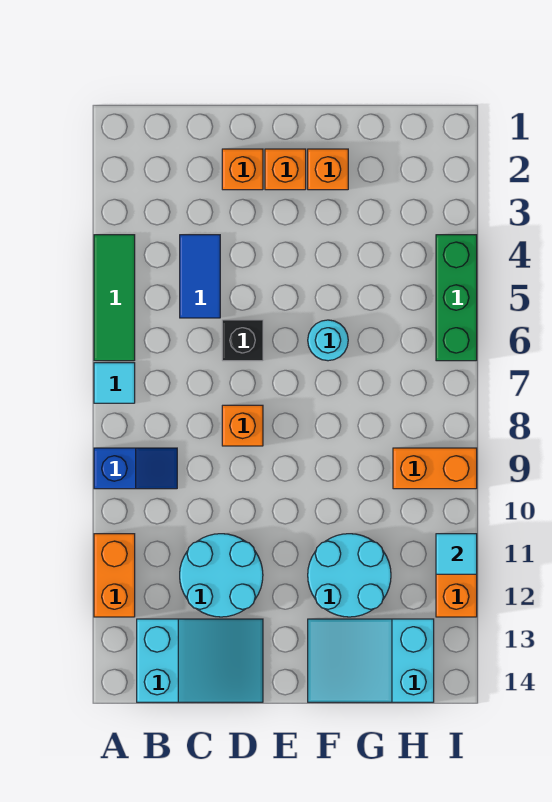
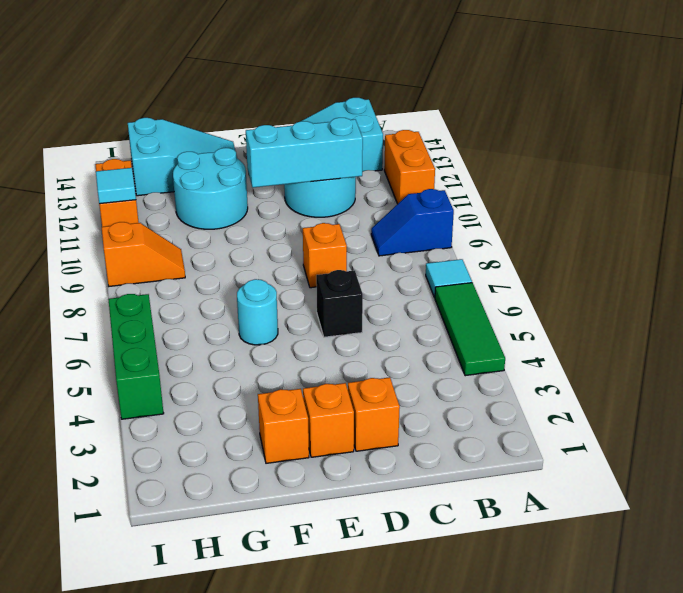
blue 1x2 tile [180,235,220,318] -> none
none -> cyan 1x3 brick [246,118,363,188]
orange 1x2 brick [393,448,477,489] -> orange 1x2 slope [102,222,185,286]

